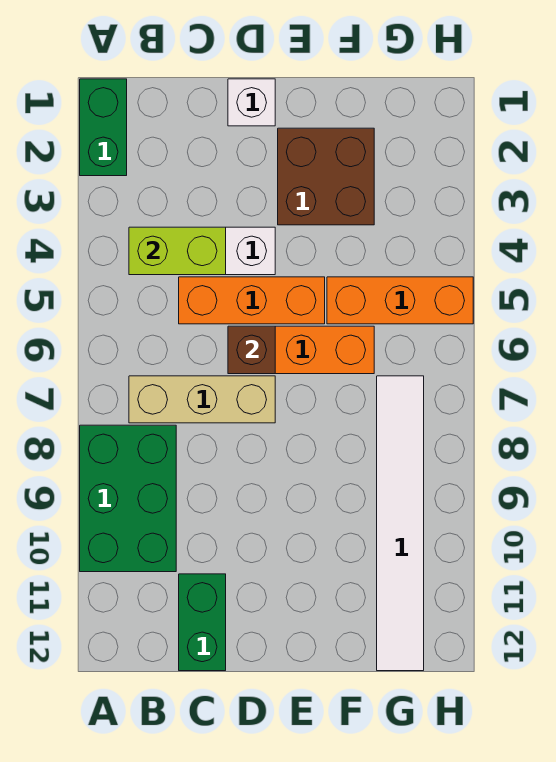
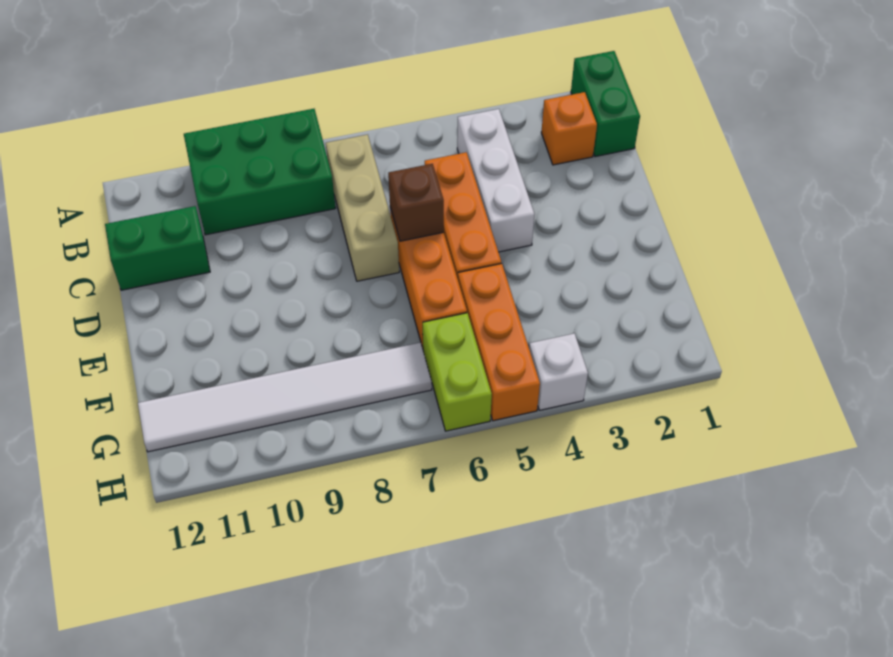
green 1x2 brick [80,79,127,176] -> green 1x2 brick turned to [571,51,640,157]
none -> orange 1x1 brick [541,92,597,165]
lime 1x2 brick [129,227,226,275] -> lime 1x2 brick moved to [423,313,492,431]
white 1x1 brick [228,79,275,126] -> white 1x1 brick moved to [529,333,588,410]
brown 2x2 brick [278,128,374,225] -> none

